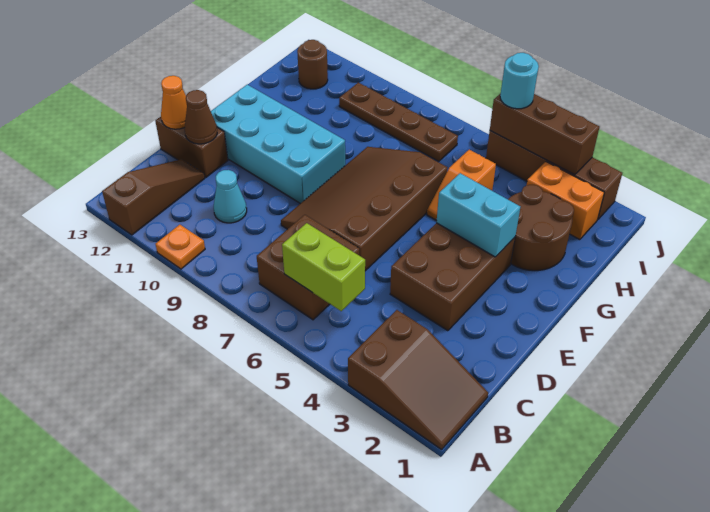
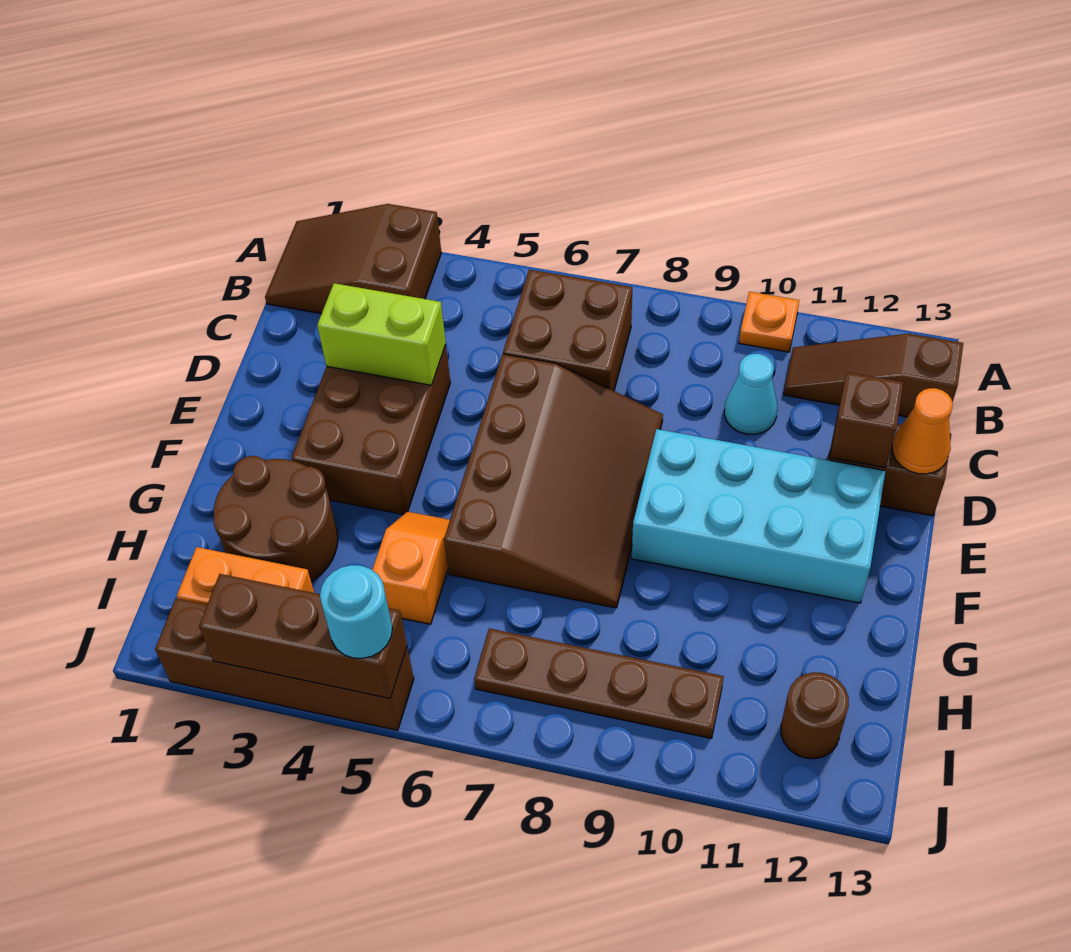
brown 1x3 slope [102,159,205,235] -> brown 1x3 slope turned to [784,334,963,417]
lime 1x2 brick [282,223,365,311] -> lime 1x2 brick moved to [317,283,446,385]
brown 1x1 cone [185,90,217,144] -> brown 1x1 brick [830,372,904,468]
cyan 1x2 brick [436,173,520,257] -> none

